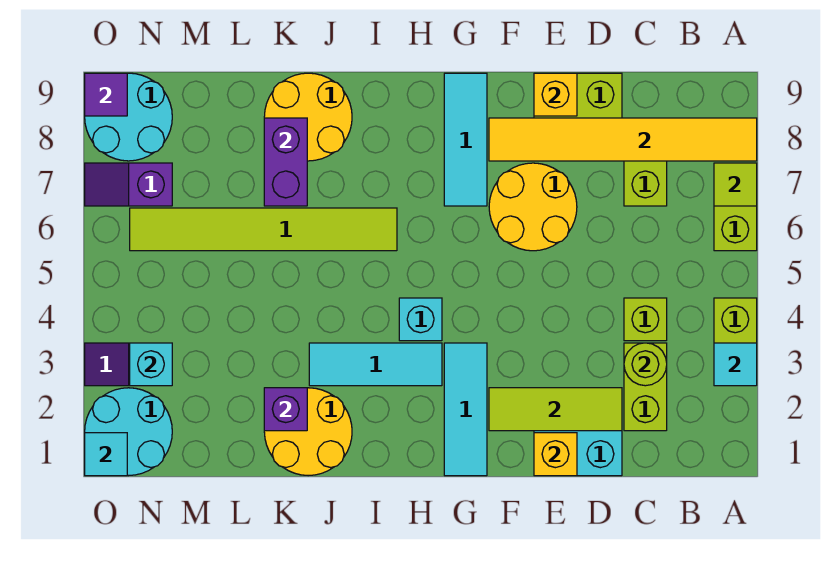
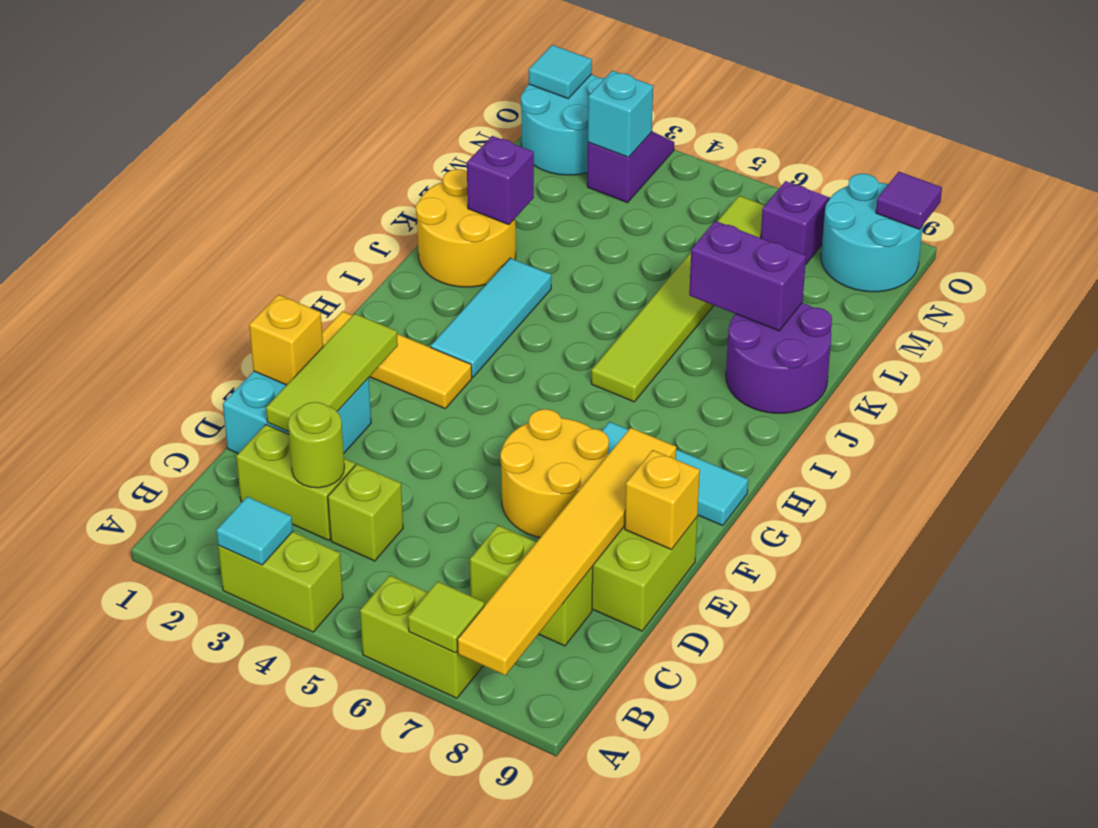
cyan 1x3 tile [444,343,487,476] -> yellow 1x3 tile [322,311,472,408]
cyan 1x1 brick [399,298,442,341] -> none
yellow 2x2 round brick [264,73,352,161] -> purple 2x2 round brick [726,302,832,413]

